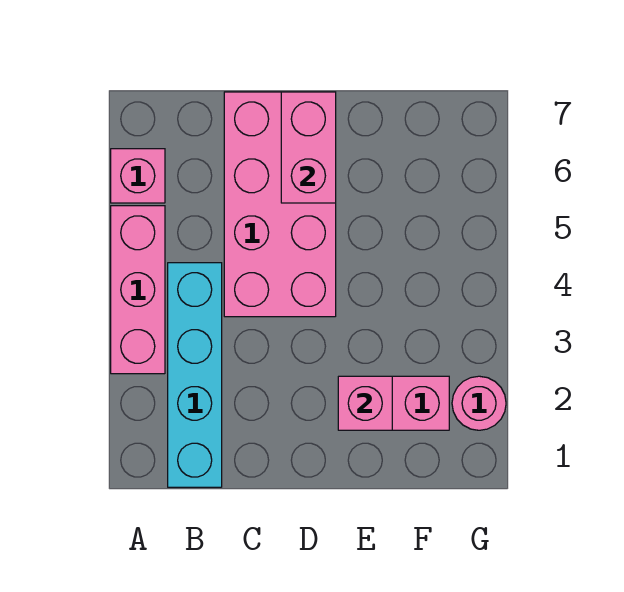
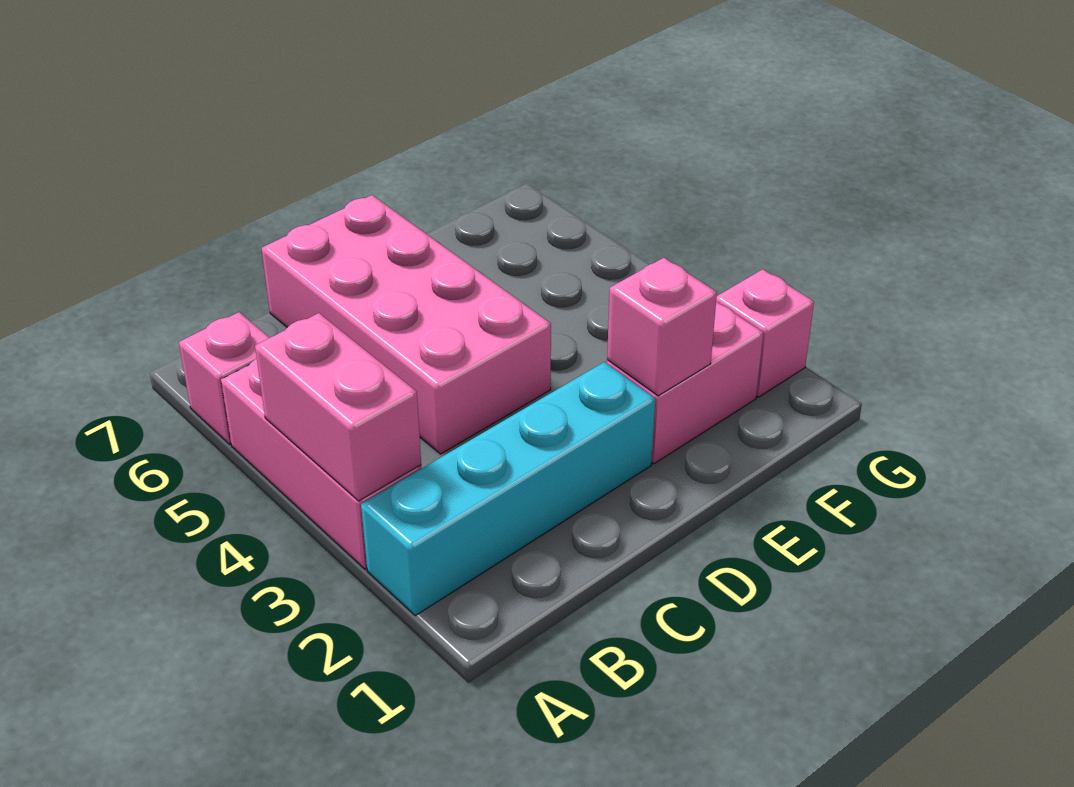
cyan 1x4 brick [168,263,222,487] -> cyan 1x4 brick turned to [361,362,655,616]
pink 1x2 brick [281,92,336,203] -> pink 1x2 brick moved to [255,313,421,501]
pink 1x1 round brick [452,376,506,430] -> pink 1x1 brick [716,269,814,397]

